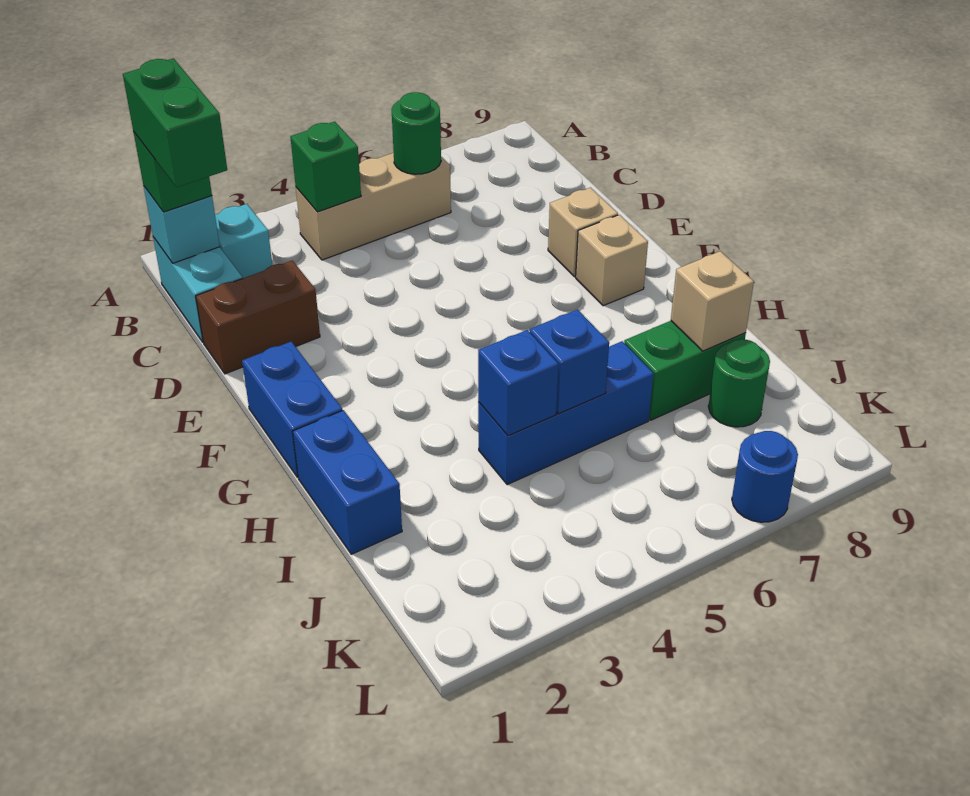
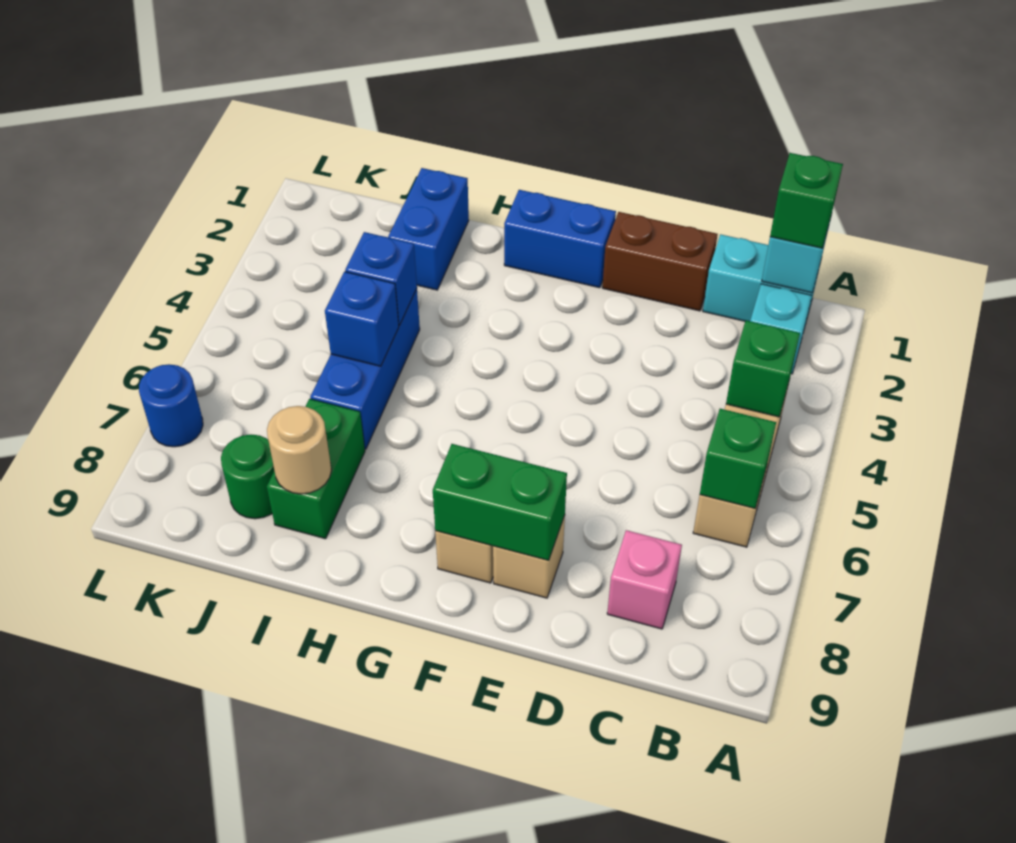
green 1x2 brick [123,58,227,187] -> green 1x2 brick moved to [433,444,567,560]
green 1x1 round brick [391,92,441,174] -> green 1x1 brick [700,409,776,508]
none -> pink 1x1 brick [607,530,682,629]
brown 1x2 brick [196,261,320,374] -> brown 1x2 brick turned to [602,212,718,311]
blue 1x2 brick [293,410,402,554] -> blue 1x2 brick turned to [388,168,469,290]
tan 1x1 brick [671,251,754,351] -> tan 1x1 round brick [267,406,331,494]

